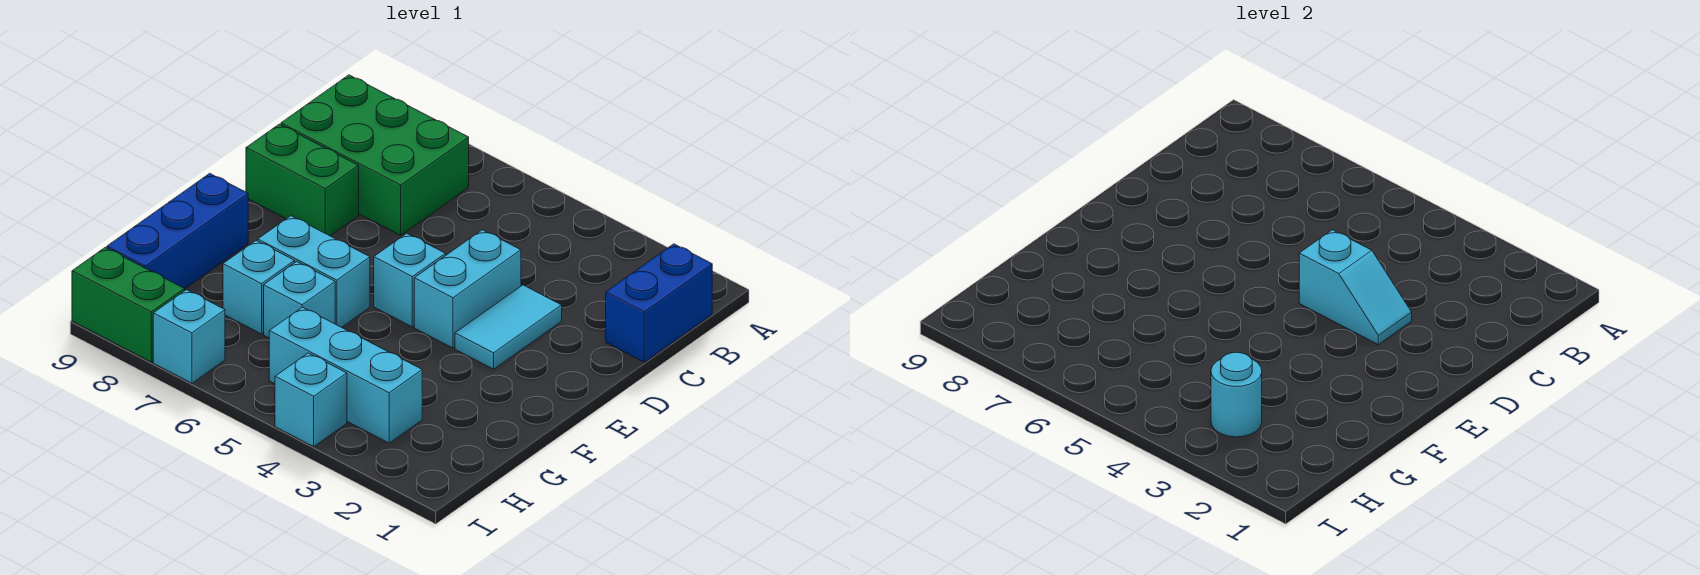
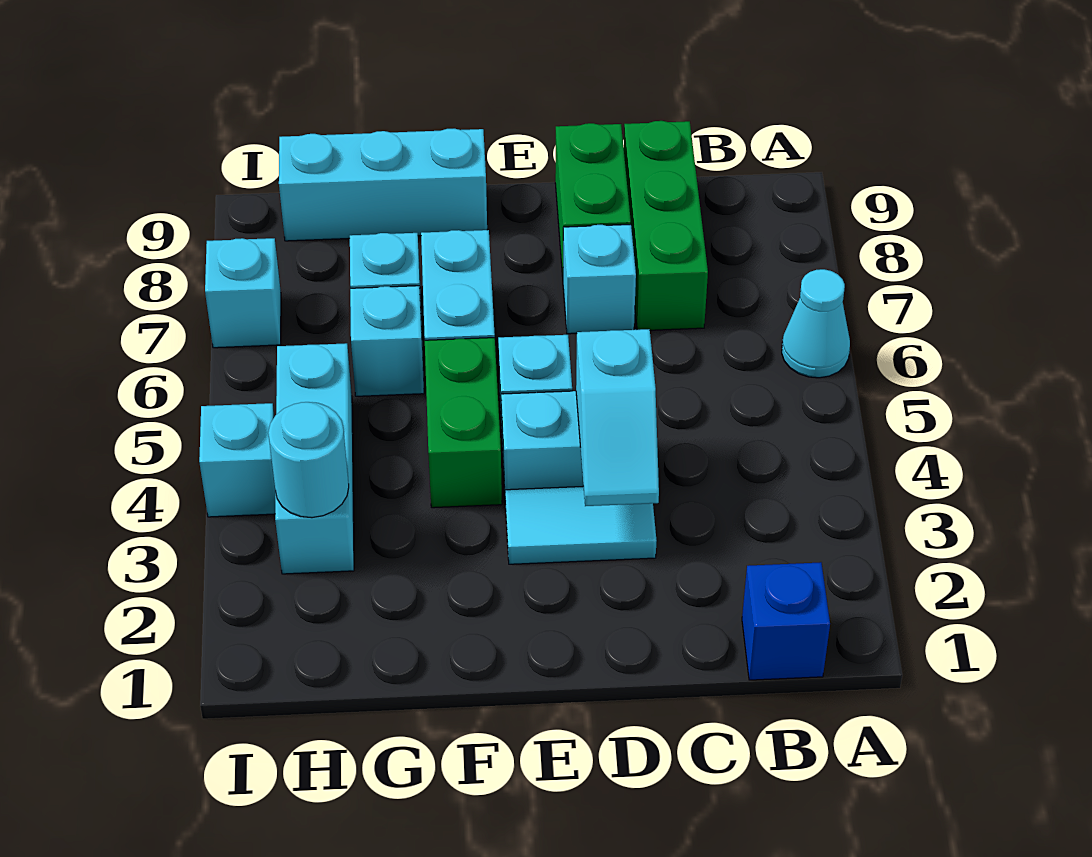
none -> cyan 1x1 cone [782,269,850,378]
blue 1x2 brick [606,244,712,362] -> blue 1x1 brick [742,562,830,680]
green 2x3 brick [281,75,469,235] -> green 1x3 brick [624,121,708,330]
none -> cyan 1x1 brick [563,224,636,334]
blue 1x3 brick [107,173,248,289] -> cyan 1x3 brick [279,129,487,241]
green 1x2 brick [72,247,184,362] -> green 1x2 brick moved to [425,338,502,508]

